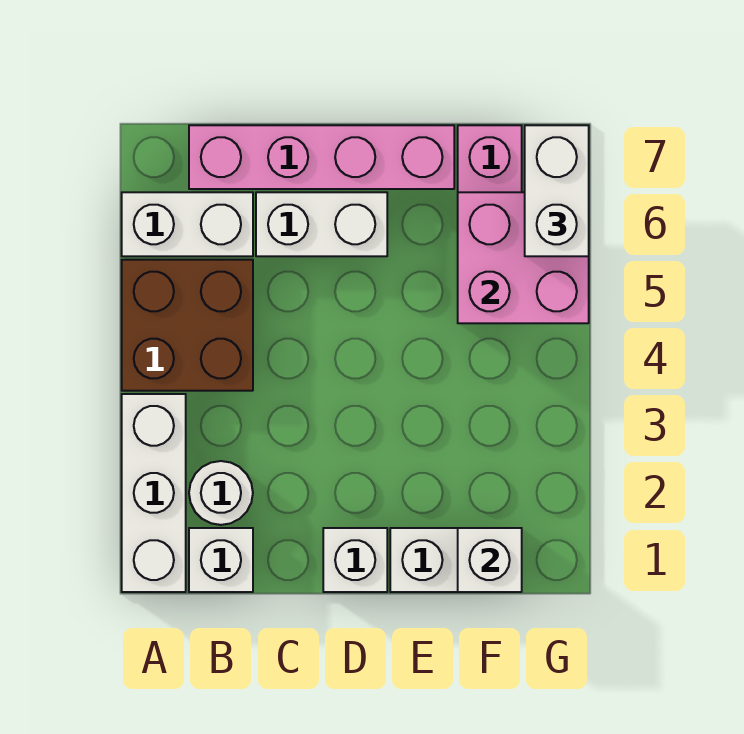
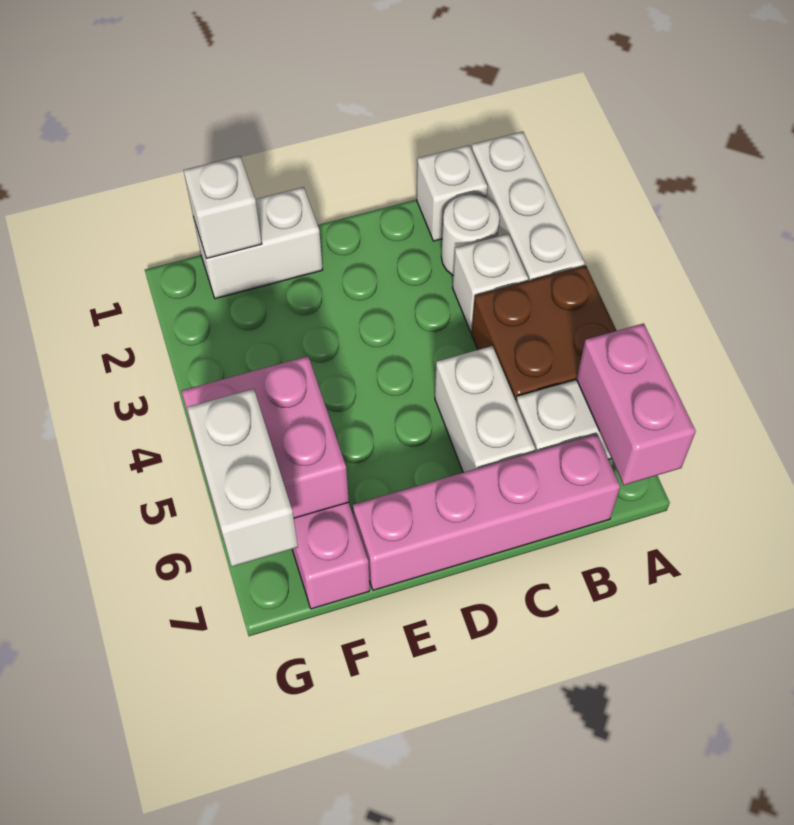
none -> pink 1x2 brick [577,323,696,485]
white 1x2 brick [256,192,387,256] -> white 1x2 brick turned to [435,346,535,473]
white 1x1 brick [323,528,387,592] -> white 1x1 brick moved to [452,234,528,332]

